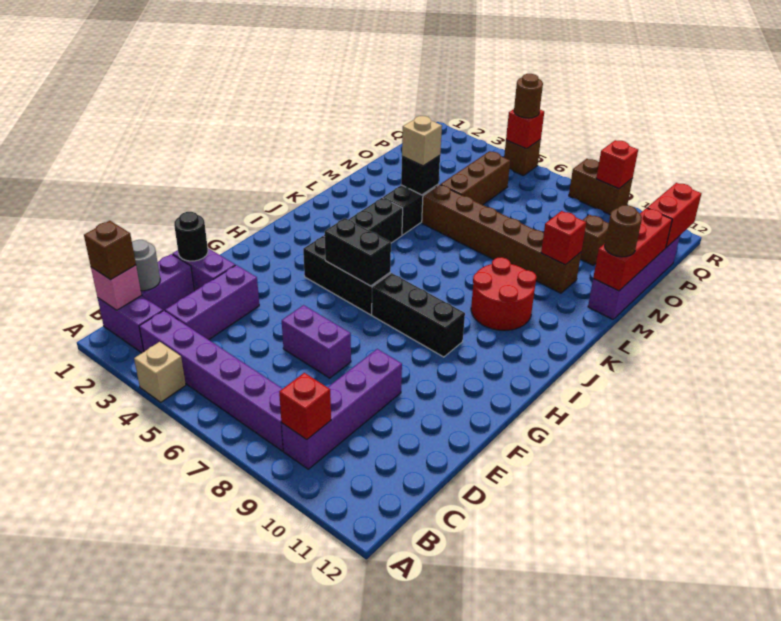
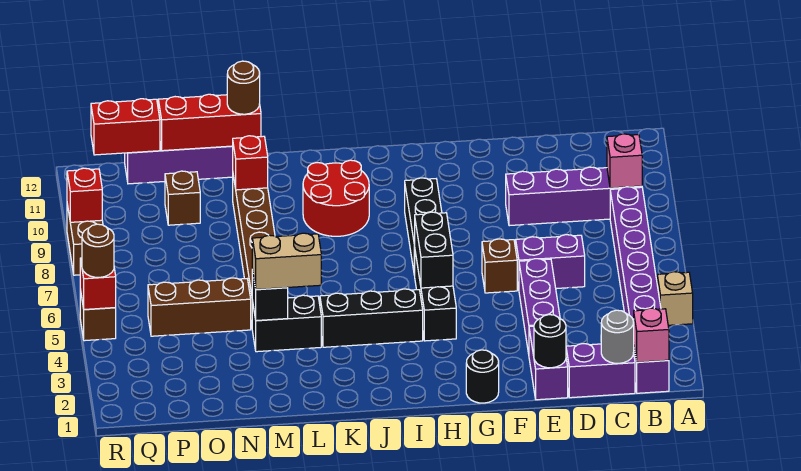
brown 1x1 brick [84,221,136,280] -> brown 1x1 brick moved to [482,239,517,293]
red 1x1 brick [279,373,331,440] -> pink 1x1 brick [607,134,642,188]
purple 1x3 brick [165,265,259,340] -> purple 1x3 brick turned to [519,259,560,354]
purple 1x2 brick [282,305,351,378] -> purple 1x2 brick turned to [516,235,585,289]
none -> black 1x1 round brick [466,350,499,403]
tan 1x1 brick [402,116,442,166] -> tan 1x2 brick [252,233,321,289]

